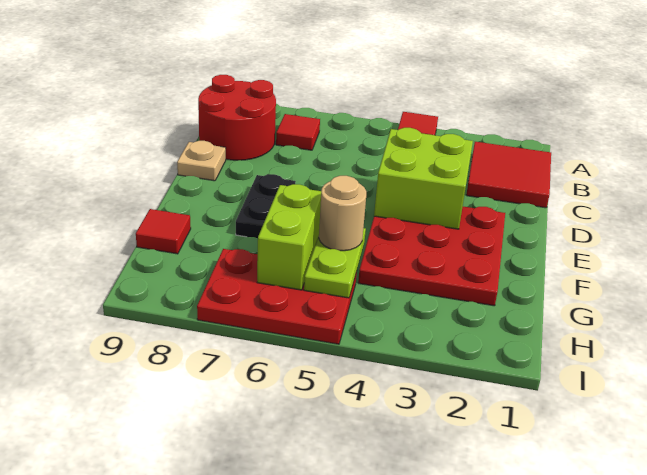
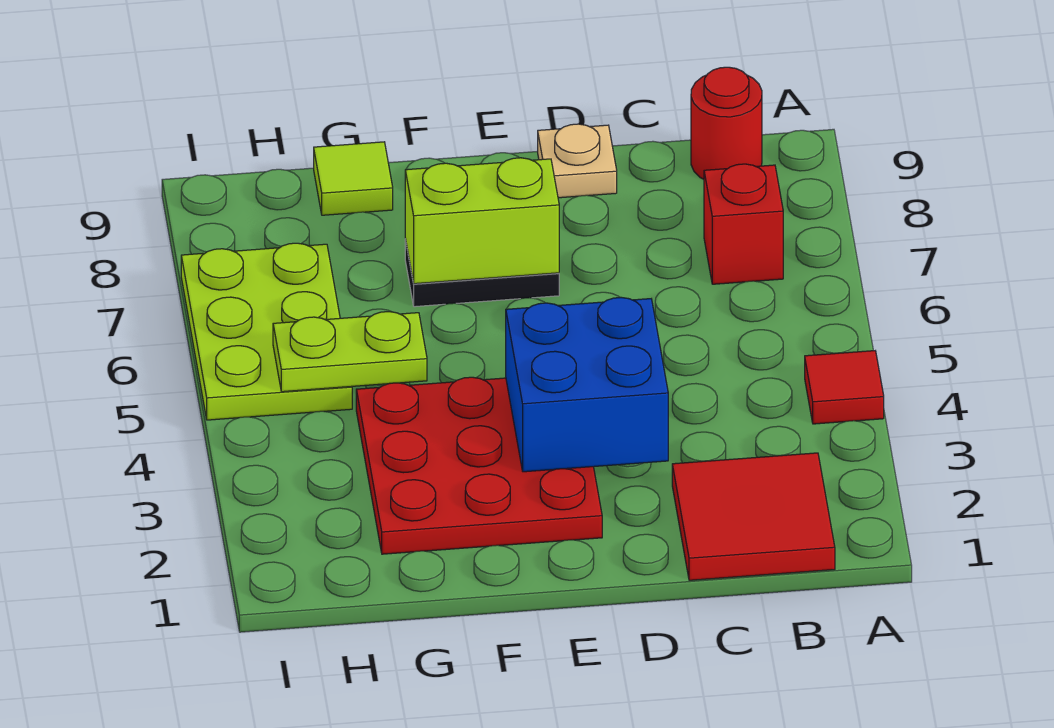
red 1x1 tile [276,114,320,150] -> red 1x1 brick [704,164,783,284]
red 2x2 round brick [198,75,276,160] -> red 1x1 round brick [691,67,762,179]
lime 2x2 brick [374,128,473,229] -> blue 2x2 brick [506,297,668,472]
tan 1x1 round brick [319,176,366,251] -> none
lime 1x2 brick [257,184,321,290] -> lime 1x2 brick moved to [405,158,559,284]
red 1x1 tile [136,209,191,254] -> lime 1x1 tile [314,142,393,215]
red 2x3 plate [197,249,357,344] -> lime 2x3 plate [181,243,352,420]

